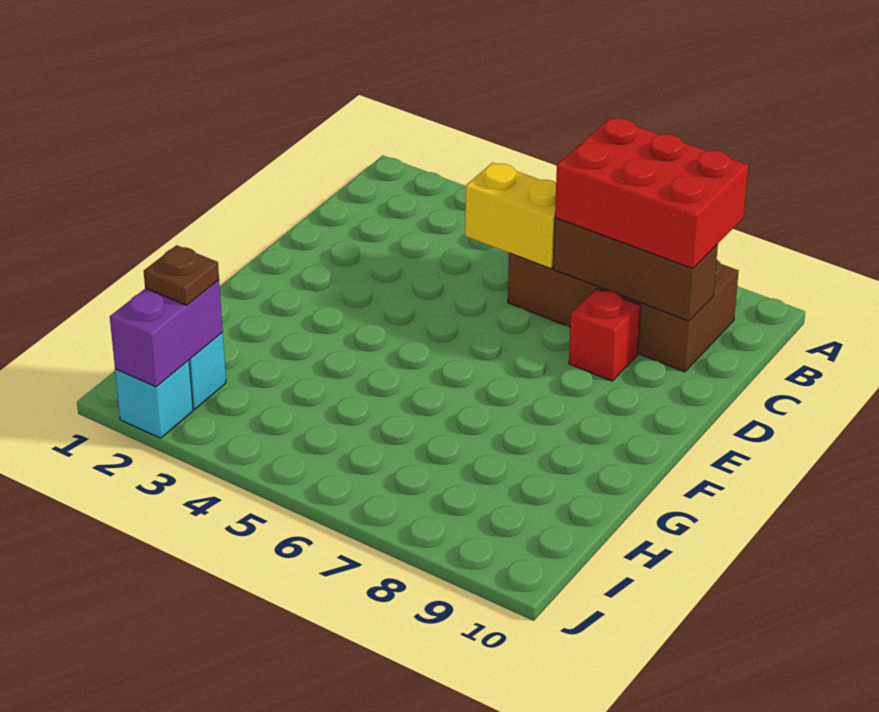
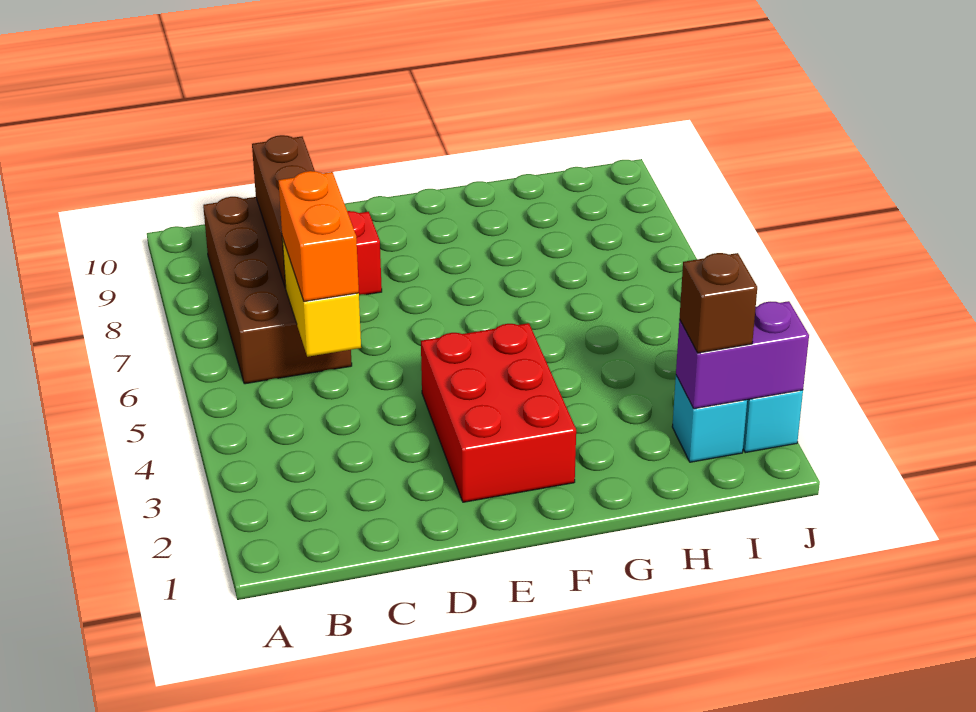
red 2x3 brick [555,118,748,269] -> red 2x3 brick moved to [421,323,576,502]
none -> orange 1x2 brick [278,171,359,302]
brown 1x1 plate [144,245,219,305] -> brown 1x1 brick [679,253,757,353]

